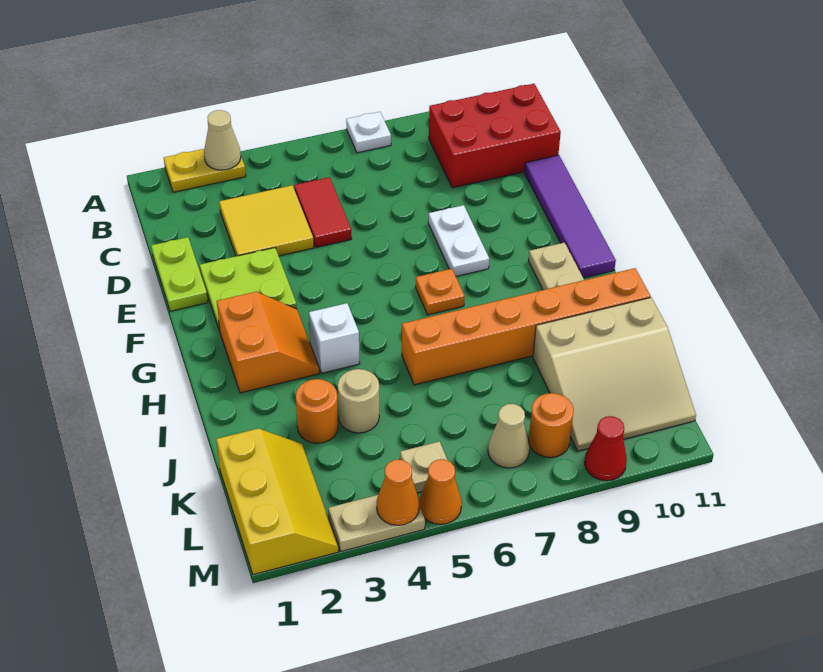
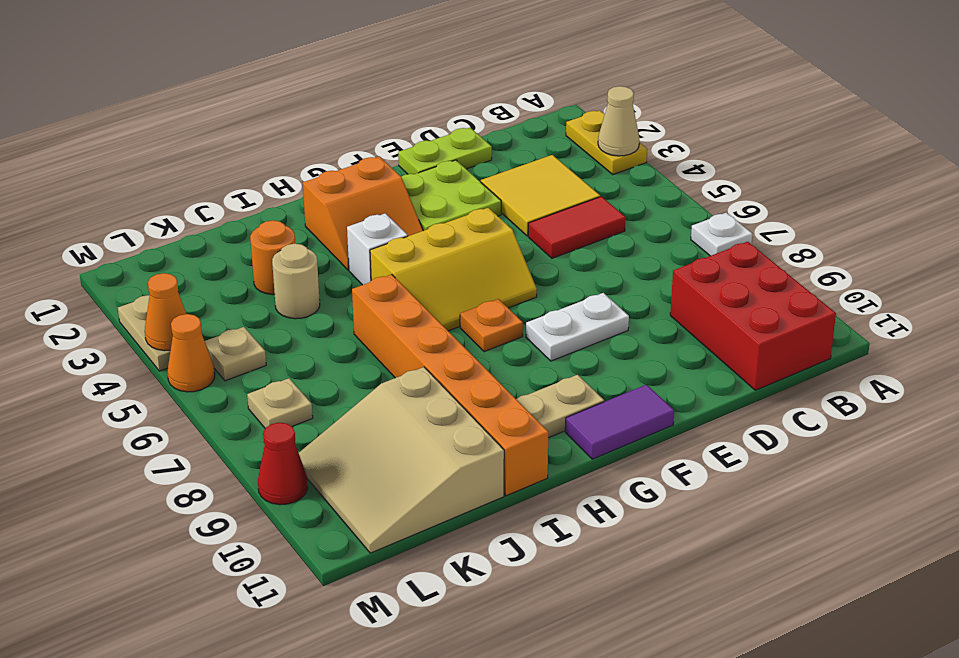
purple 1x4 tile [524,155,616,278] -> purple 1x2 tile [565,385,674,459]
yellow 2x3 slope [216,429,339,575] -> yellow 2x3 slope moved to [370,208,537,331]
tan 1x1 cone [488,404,530,468] -> tan 1x1 plate [247,378,313,428]
orange 1x1 round brick [529,393,574,458] -> none

